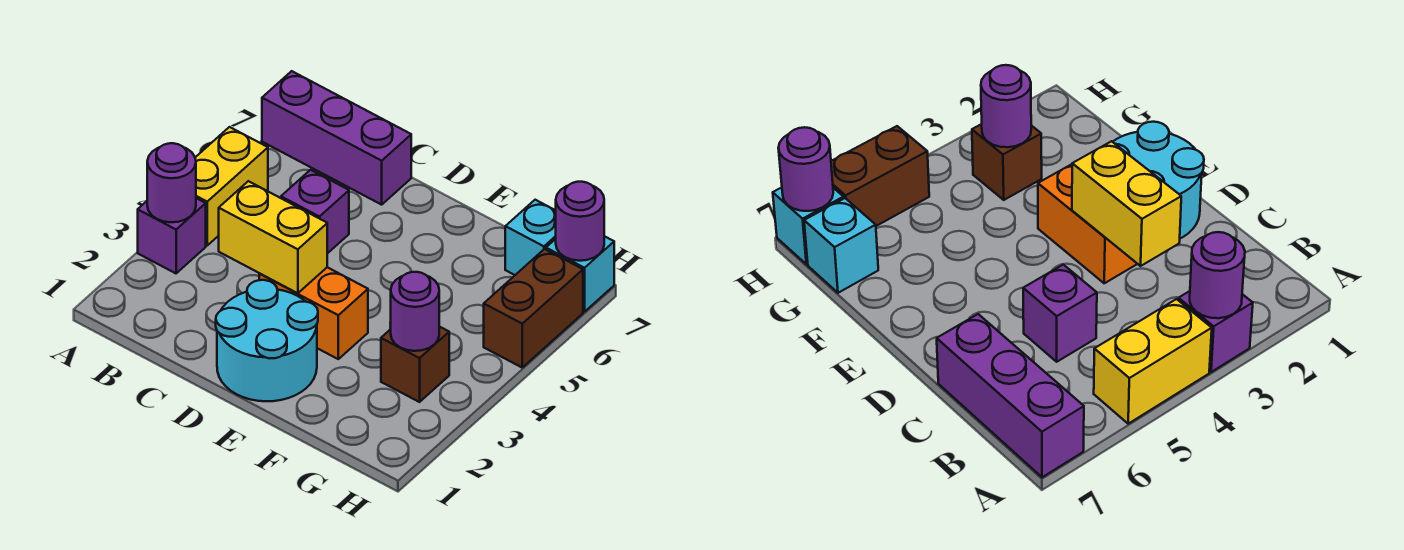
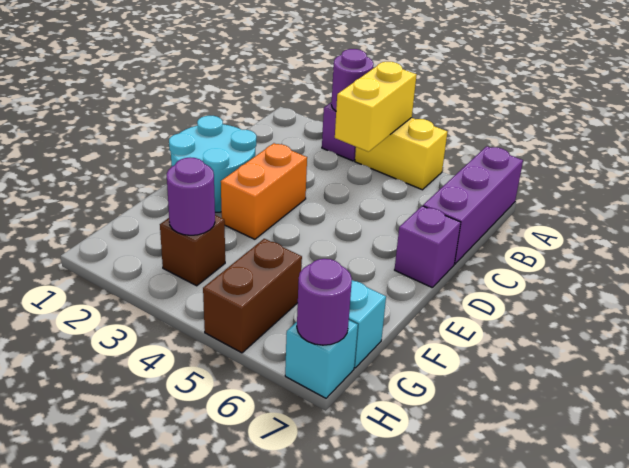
yellow 1x2 brick [219,181,327,293] -> yellow 1x2 brick moved to [335,62,417,152]
purple 1x1 brick [281,170,349,254] -> purple 1x1 brick moved to [395,206,461,288]
brown 1x2 brick [484,249,583,367] -> brown 1x2 brick turned to [203,239,302,353]

